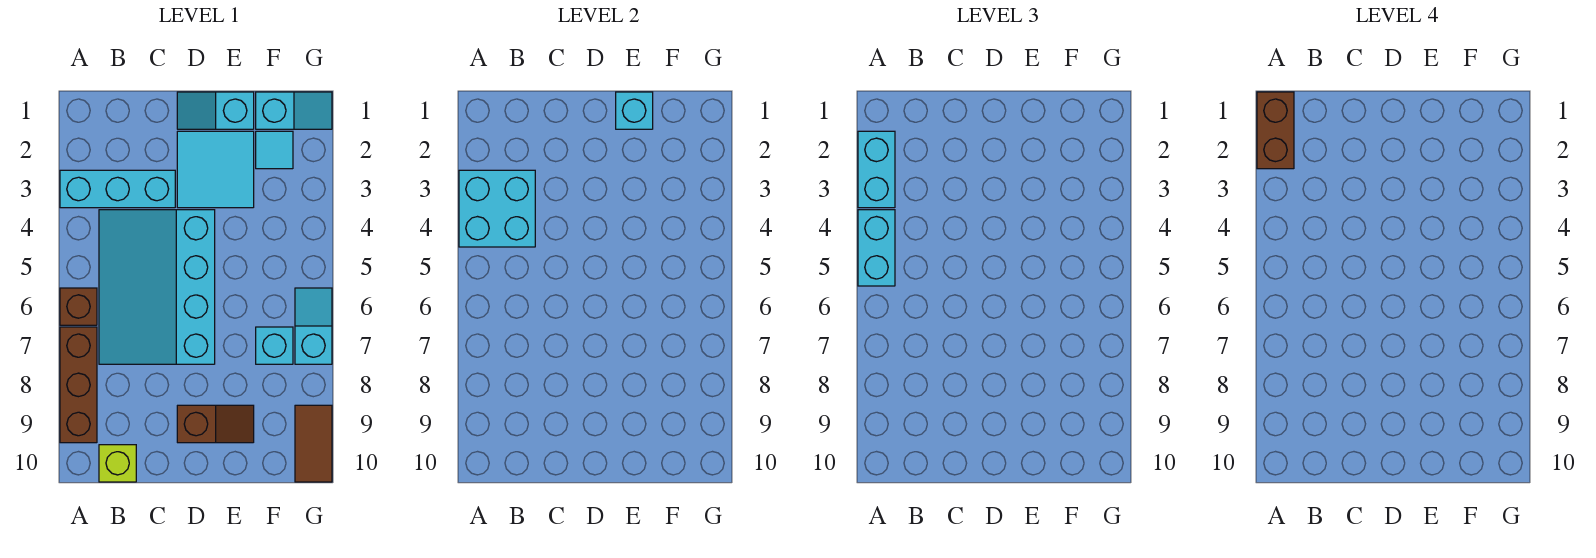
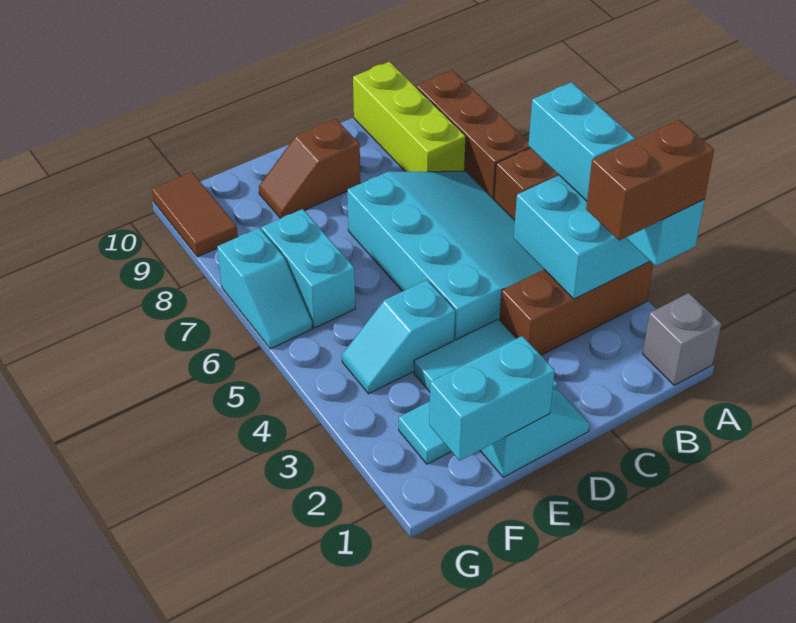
none -> grey 1x1 brick [643,293,721,385]
brown 1x2 brick [1257,92,1294,169] -> brown 1x2 brick turned to [586,120,714,240]
cyan 1x3 brick [60,170,175,208] -> brown 1x3 brick [500,262,653,355]
lime 1x1 brick [99,445,136,482] -> lime 1x3 brick [353,62,466,172]
cyan 1x1 brick [616,92,653,129] -> cyan 1x2 brick [429,336,555,461]
cyan 1x2 slope [256,92,332,129] -> cyan 1x2 slope moved to [342,280,455,394]
cyan 1x1 brick [256,327,293,364] -> cyan 1x2 brick [262,209,355,328]

